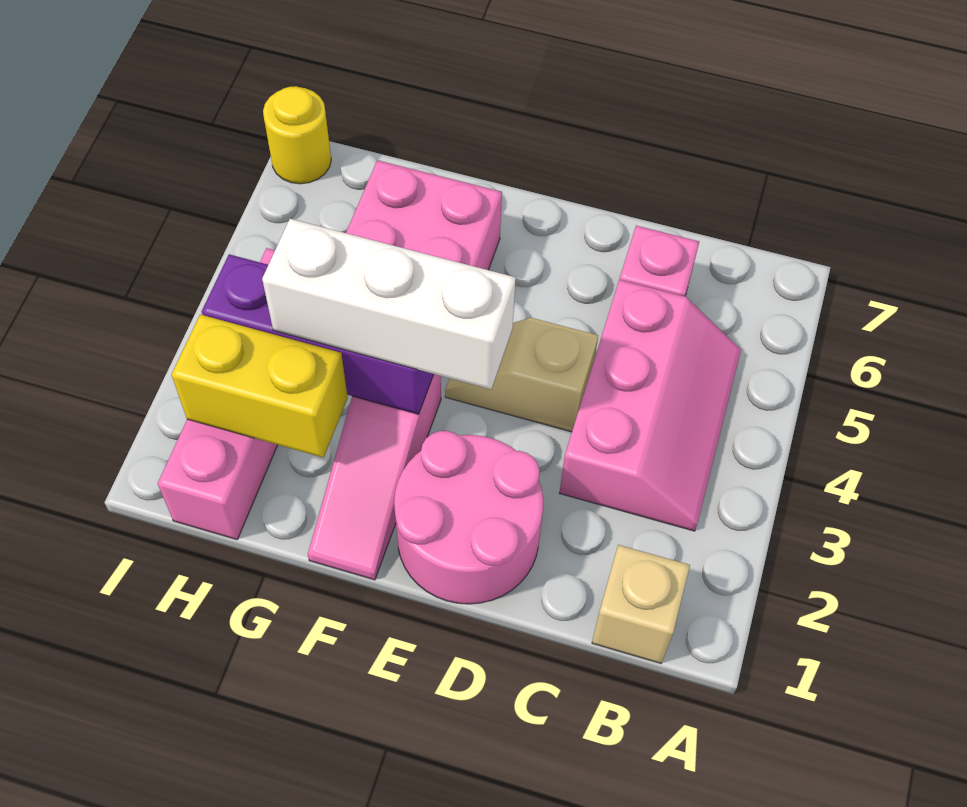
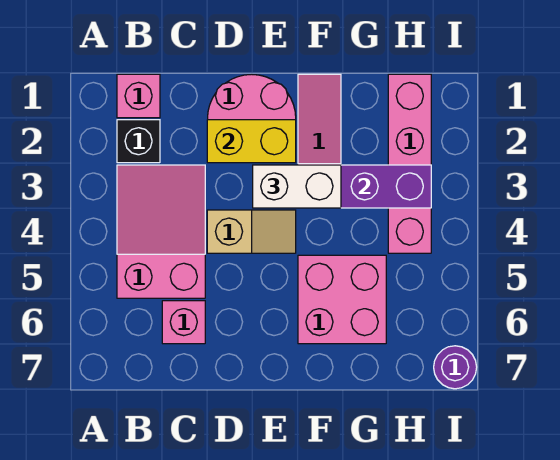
tan 1x1 brick [592,545,690,663] -> pink 1x1 brick [117,74,160,118]
none -> black 1x1 brick [117,120,160,163]
pink 2x3 slope [559,280,741,531] -> pink 2x3 slope turned to [117,165,205,298]
white 1x3 brick [262,219,516,389] -> white 1x2 brick [253,165,341,208]
yellow 1x2 brick [171,314,348,458] -> yellow 1x2 brick moved to [207,120,296,163]
yellow 1x1 round brick [263,86,331,184] -> purple 1x1 round brick [434,346,477,389]

